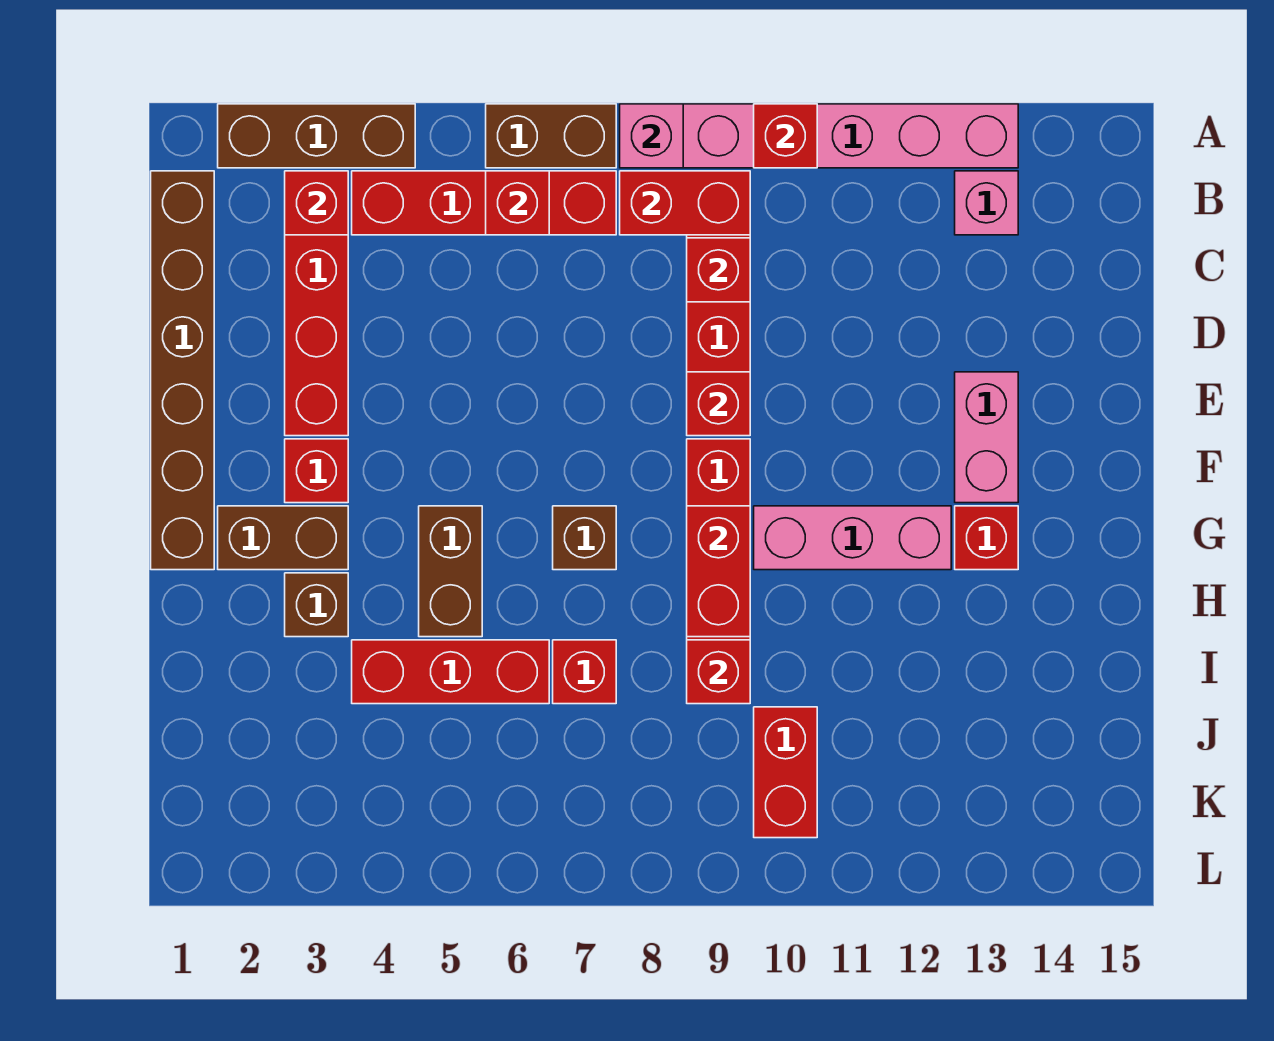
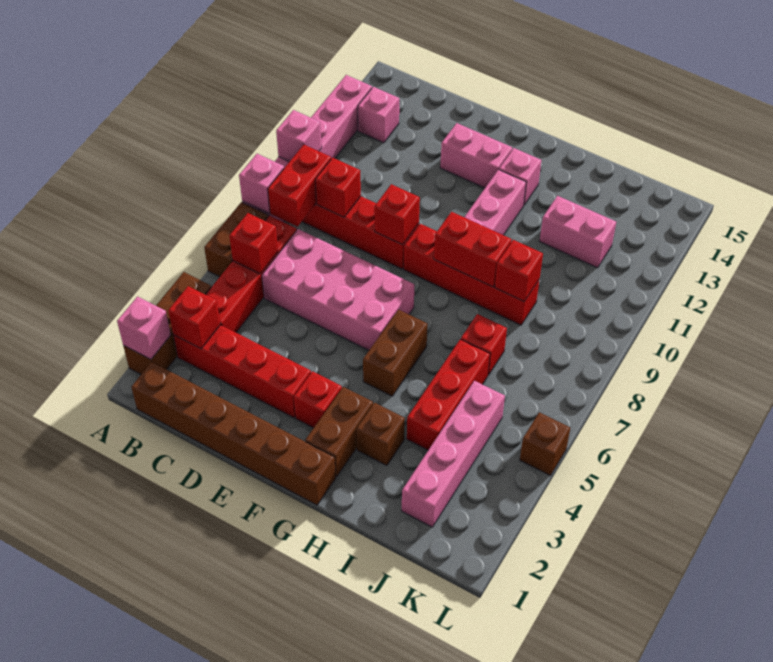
none -> pink 1x1 brick [117,297,171,359]
red 1x1 brick [754,104,817,168] -> pink 1x1 brick [276,110,322,162]
none -> pink 2x4 brick [262,229,414,350]
brown 1x2 brick [419,506,482,637] -> brown 1x2 brick turned to [363,310,427,396]
brown 1x1 brick [553,506,616,570] -> brown 1x1 brick moved to [520,412,570,476]
red 1x1 brick [955,506,1018,570] -> pink 1x1 brick [499,148,541,205]
none -> pink 1x2 brick [540,196,616,268]
none -> pink 1x4 brick [402,381,505,527]
red 1x2 brick [754,707,817,838] -> none

